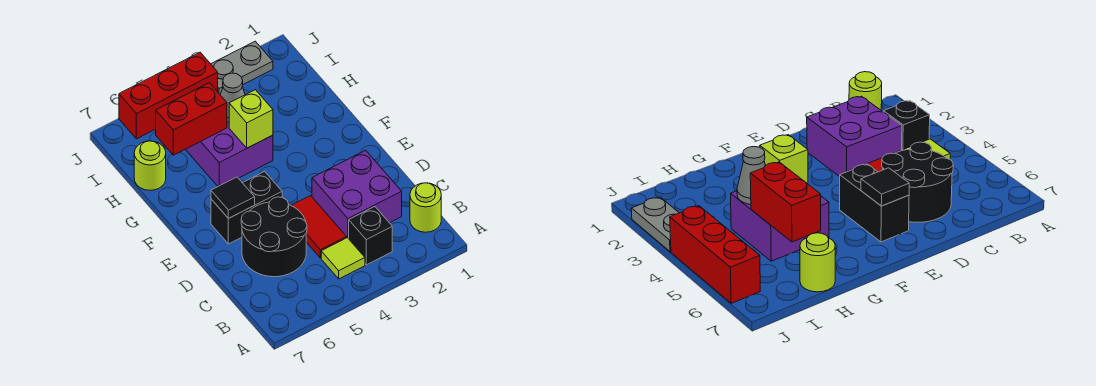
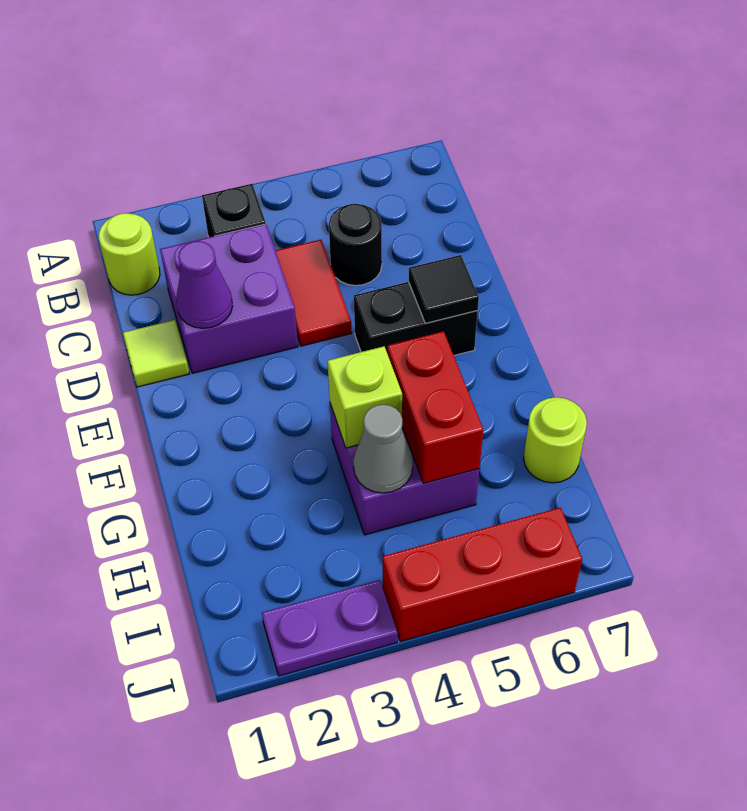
lime 1x1 tile [321,238,365,279] -> lime 1x1 tile moved to [123,320,189,387]
black 2x2 round brick [241,197,307,277] -> black 1x1 round brick [329,204,382,286]
none -> purple 1x1 cone [176,241,233,328]
red 1x2 brick [156,83,227,155] -> red 1x2 brick turned to [387,331,483,483]
grey 1x2 plate [211,41,273,94] -> purple 1x2 plate [262,580,398,676]

